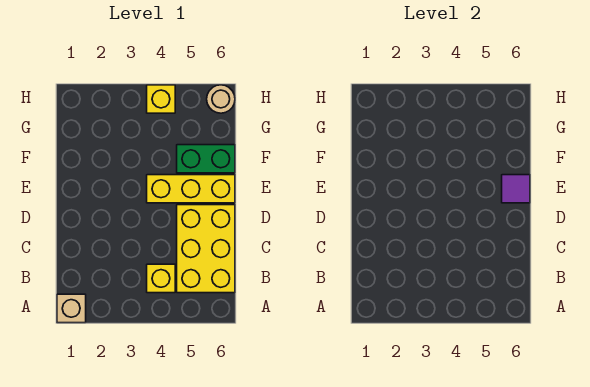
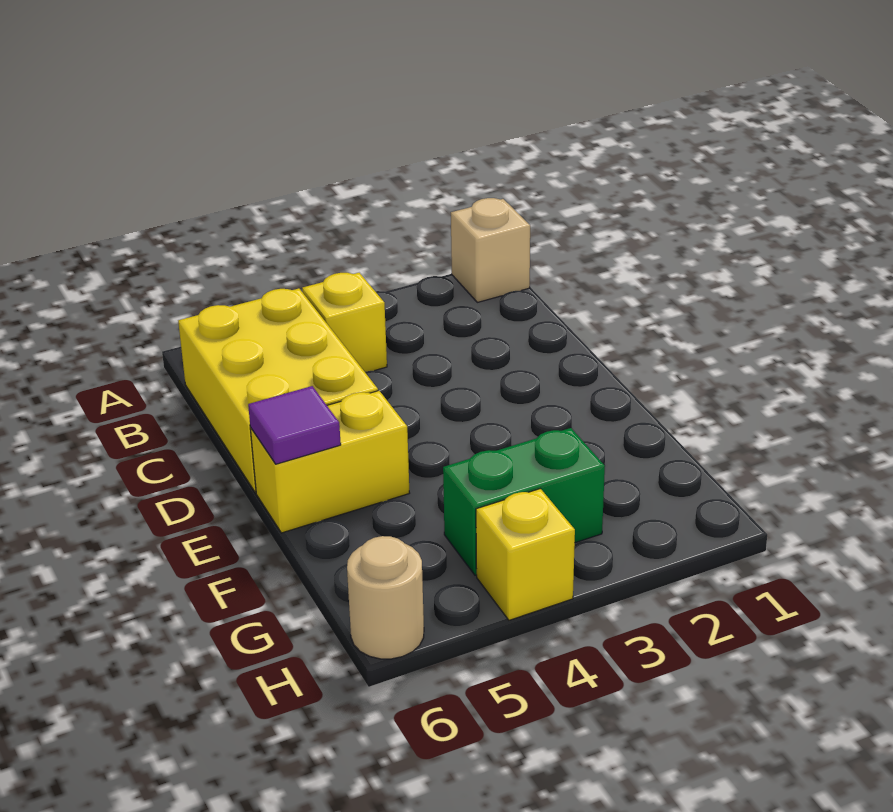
yellow 1x3 brick [147,175,235,203] -> yellow 1x2 brick [250,391,409,533]
green 1x2 brick [177,145,235,173] -> green 1x2 brick moved to [443,428,605,575]

